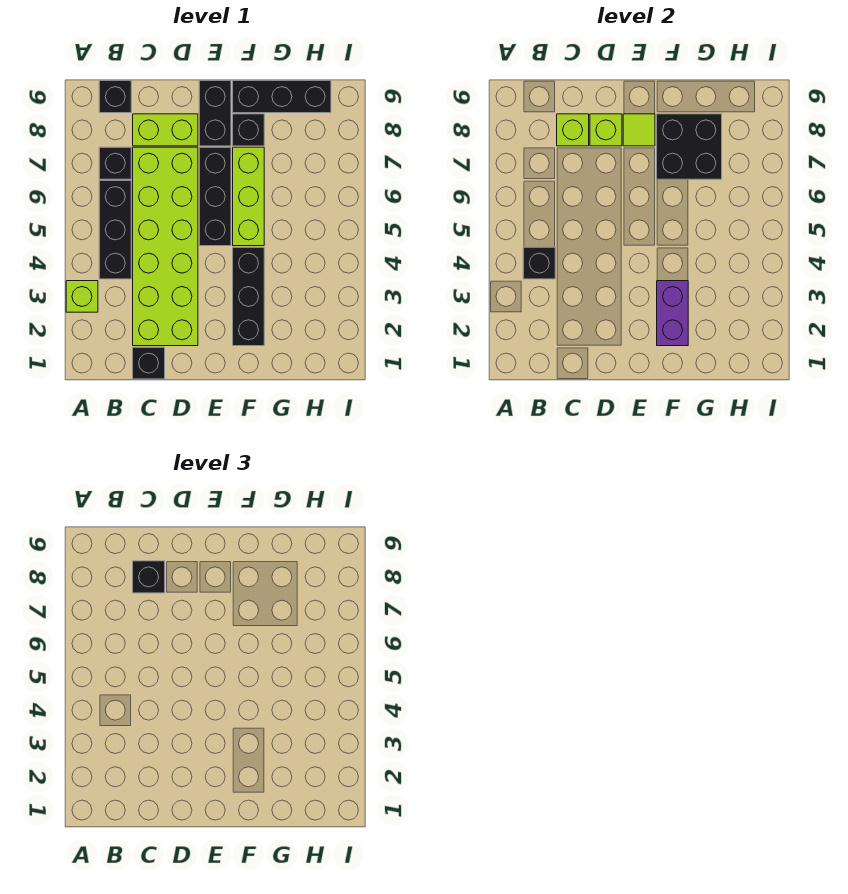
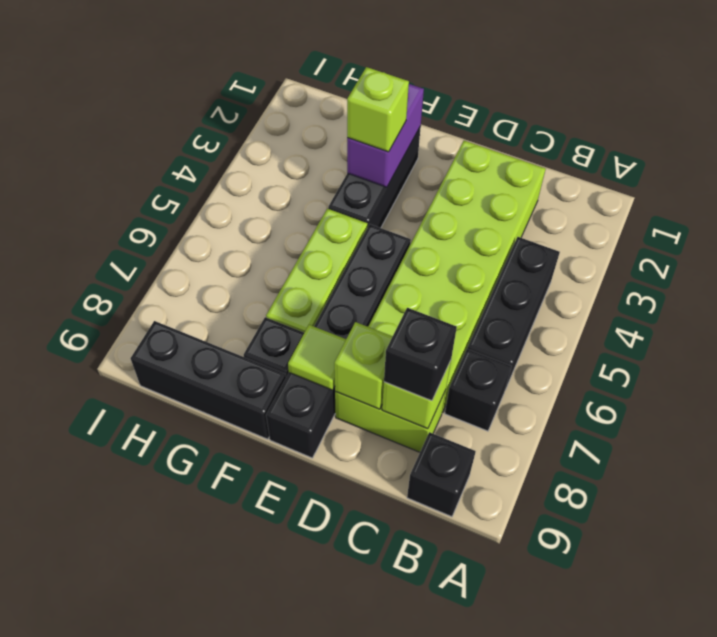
lime 1x1 brick [66,281,98,312] -> lime 1x1 brick moved to [347,67,409,152]
black 1x1 brick [523,247,555,279] -> none
black 1x1 brick [133,347,165,379] -> none
black 2x2 brick [657,114,722,179] -> none

